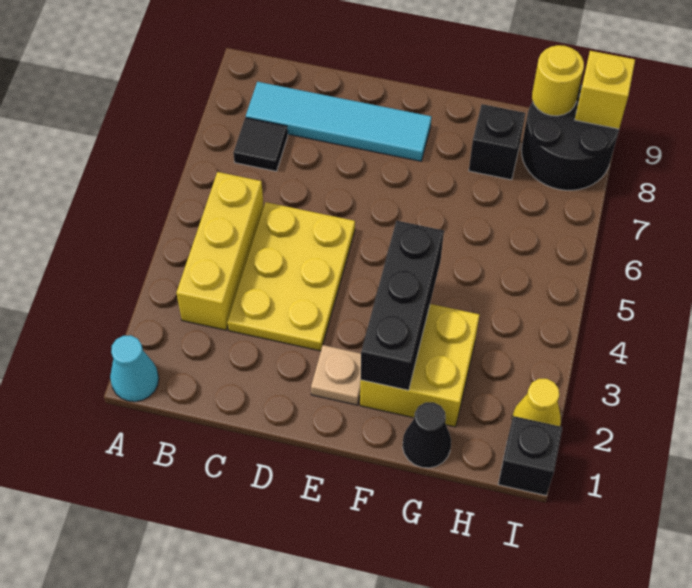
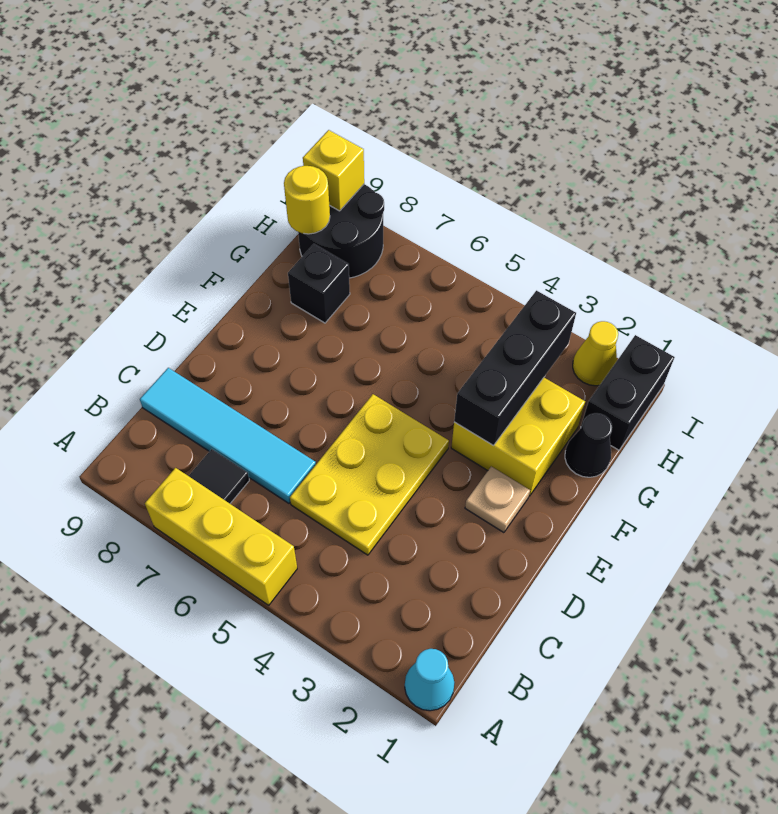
yellow 1x3 brick [177,172,264,330] -> yellow 1x3 brick moved to [145,468,297,605]
cyan 1x4 tile [246,82,431,161] -> cyan 1x4 tile turned to [140,368,316,503]
yellow 2x3 plate [228,202,355,351] -> yellow 2x3 plate turned to [290,394,449,555]
black 1x3 brick [361,221,444,390] -> black 1x3 brick turned to [454,291,576,445]
black 1x1 brick [498,416,562,495] -> black 1x2 brick [581,335,675,450]

